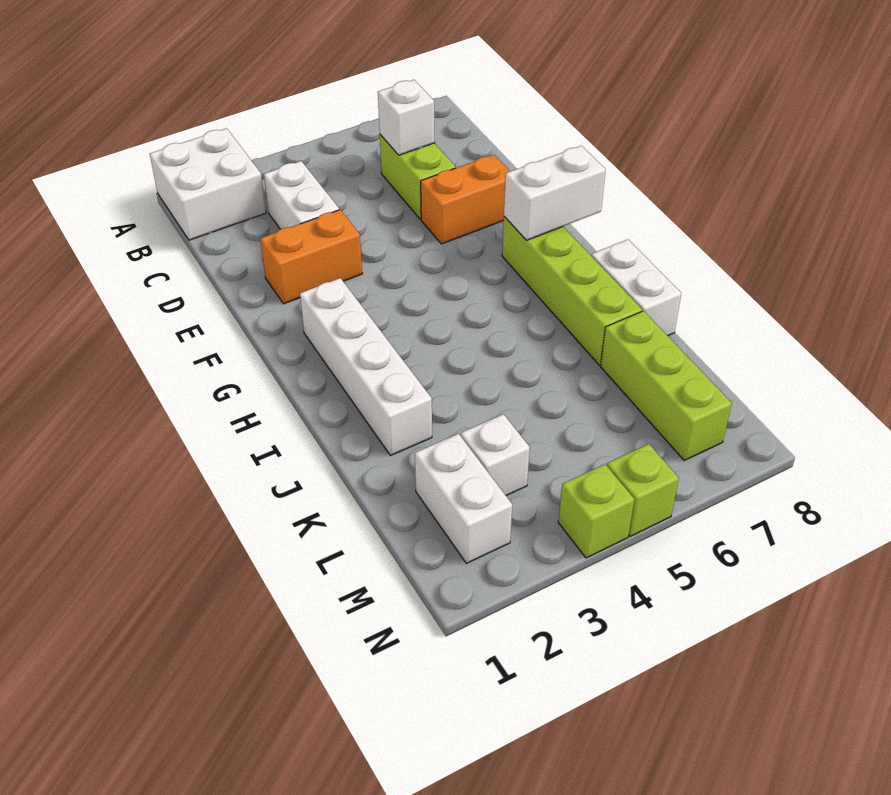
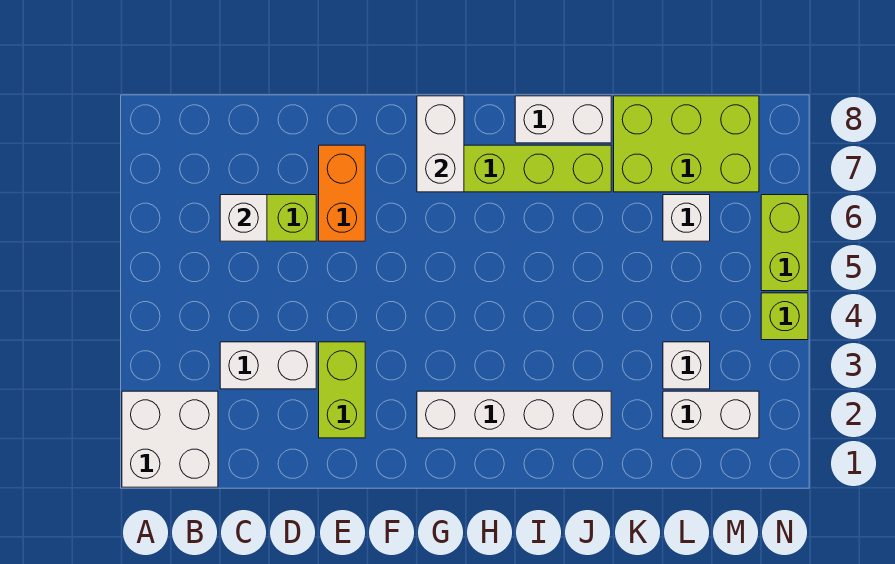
orange 1x2 brick [260,210,362,304] -> lime 1x2 brick [319,342,365,438]
lime 1x3 brick [601,311,732,460] -> lime 2x3 brick [614,96,759,192]
none -> white 1x1 brick [663,195,710,241]
lime 1x1 brick [607,444,679,537] -> lime 1x2 brick [761,195,808,291]

